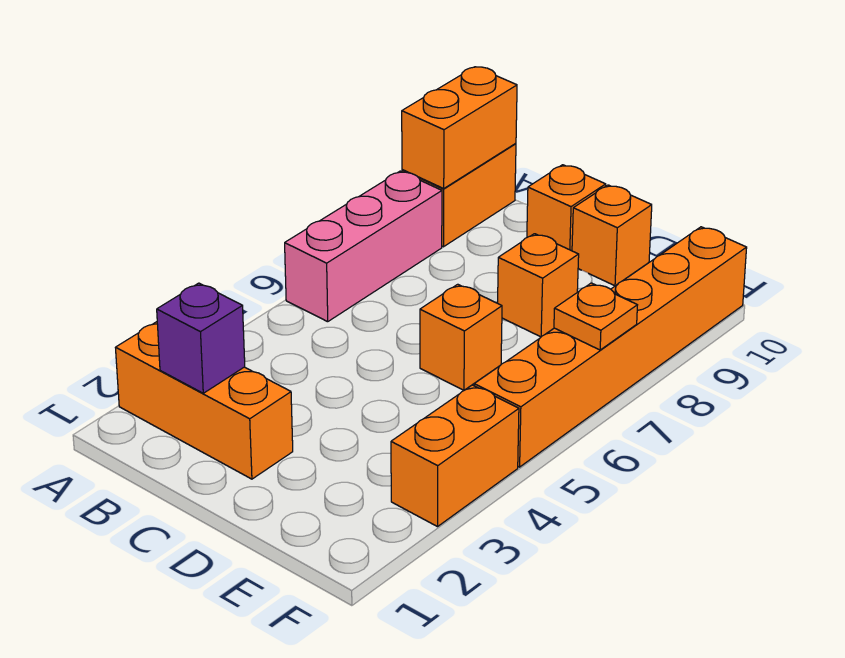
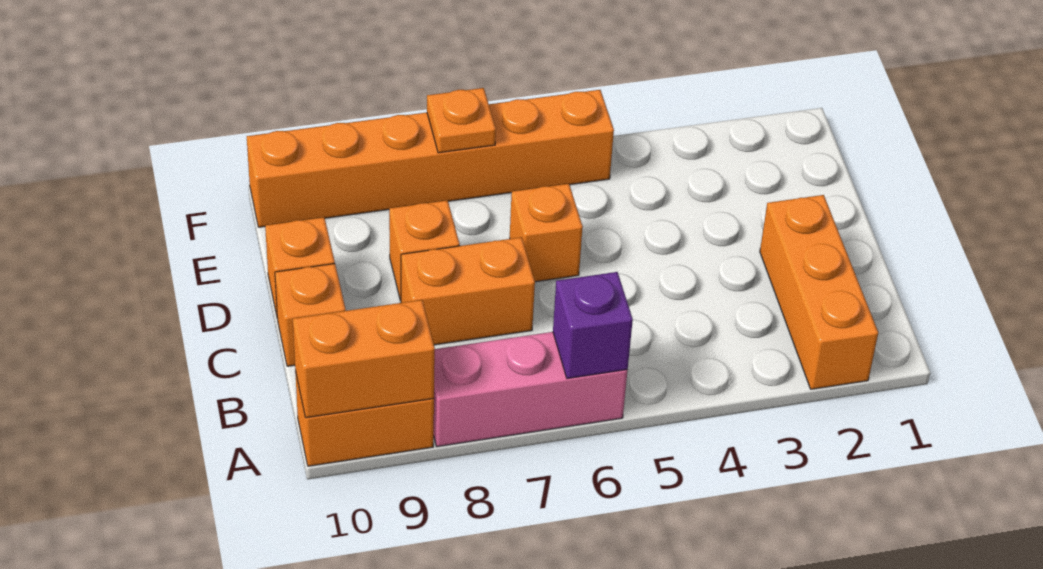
purple 1x1 brick [157,283,245,393] -> purple 1x1 brick moved to [553,272,633,379]
orange 1x2 brick [391,385,519,527] -> orange 1x2 brick moved to [401,237,535,345]

